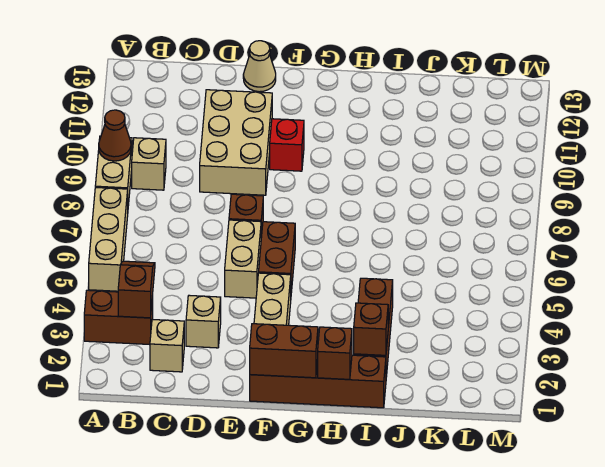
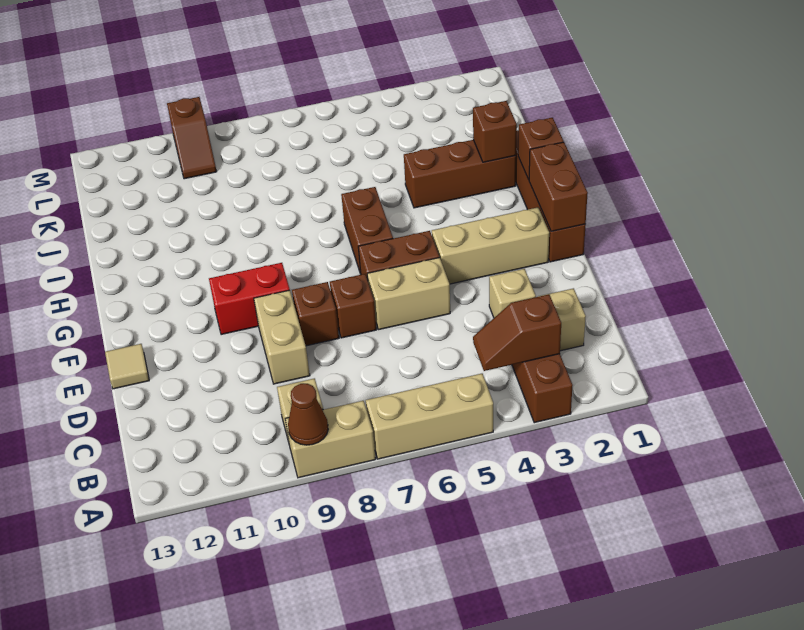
tan 2x3 brick [200,90,272,195] -> tan 1x2 brick [254,290,310,384]
none -> brown 1x1 brick [292,282,339,346]
tan 1x1 cone [243,41,276,92] -> tan 1x1 tile [105,344,149,389]
red 1x1 brick [270,119,304,171] -> red 1x2 brick [209,263,290,335]
none -> brown 1x2 brick [341,187,393,274]
none -> brown 1x2 slope [167,97,217,179]

